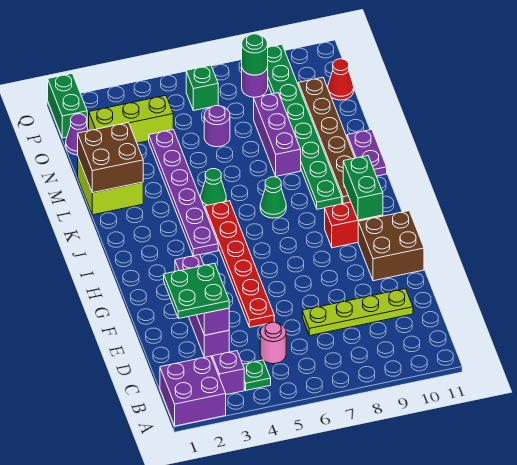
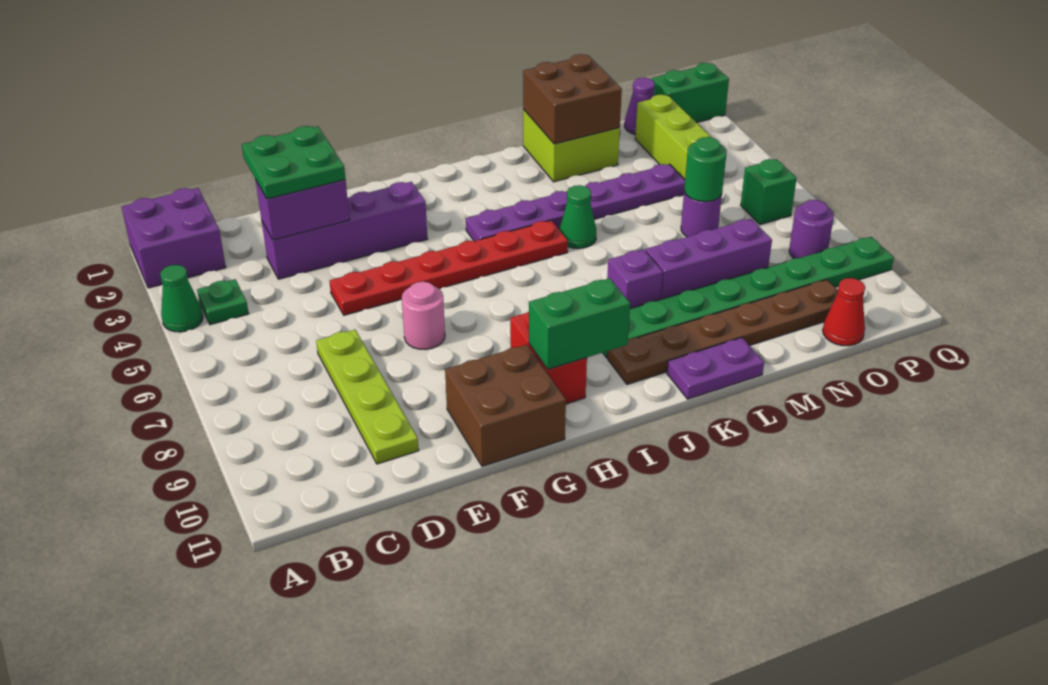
purple 1x1 brick [212,351,244,395] -> purple 1x1 brick moved to [607,249,663,309]
pink 1x1 round brick [260,322,286,364] -> pink 1x1 round brick moved to [401,282,445,350]
green 1x1 cone [260,177,286,218] -> green 1x1 cone moved to [161,265,203,332]
green 1x1 round brick [242,34,268,75] -> green 1x1 round brick moved to [684,137,726,202]

